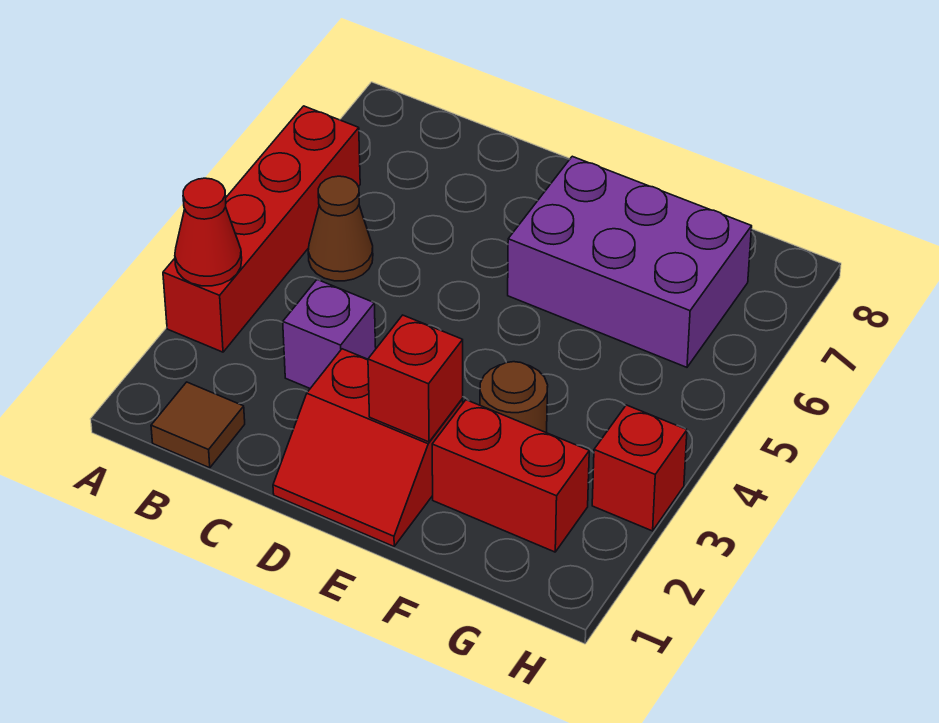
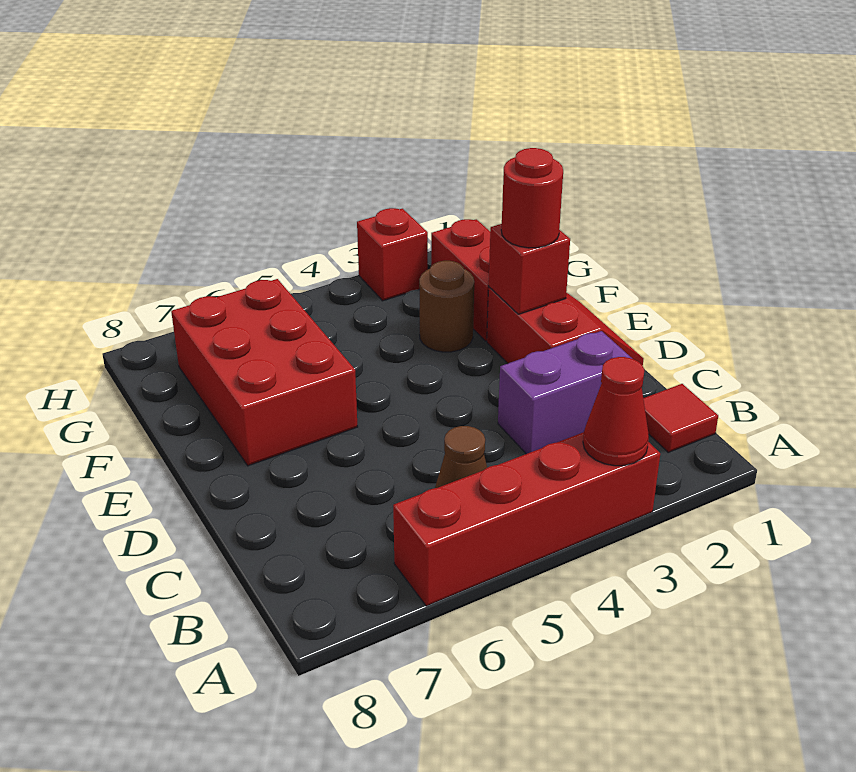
brown 1x1 tile [151,382,245,468] -> red 1x1 tile [643,384,718,452]
purple 1x1 brick [283,280,376,388] -> purple 1x2 brick [498,331,632,454]
none -> red 1x1 round brick [501,148,563,248]
purple 2x3 brick [508,156,752,367] -> red 2x3 brick [171,279,358,466]

